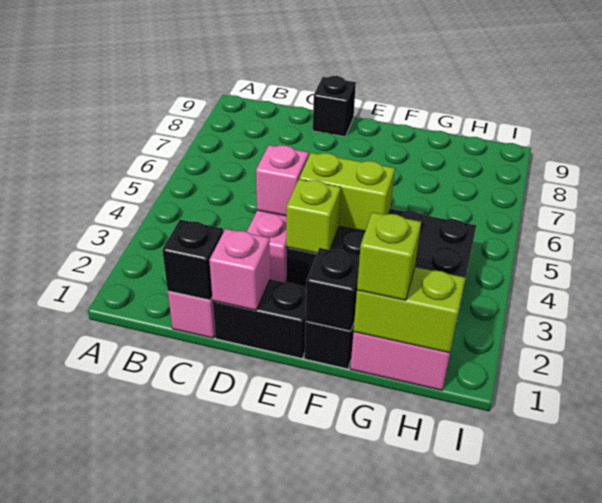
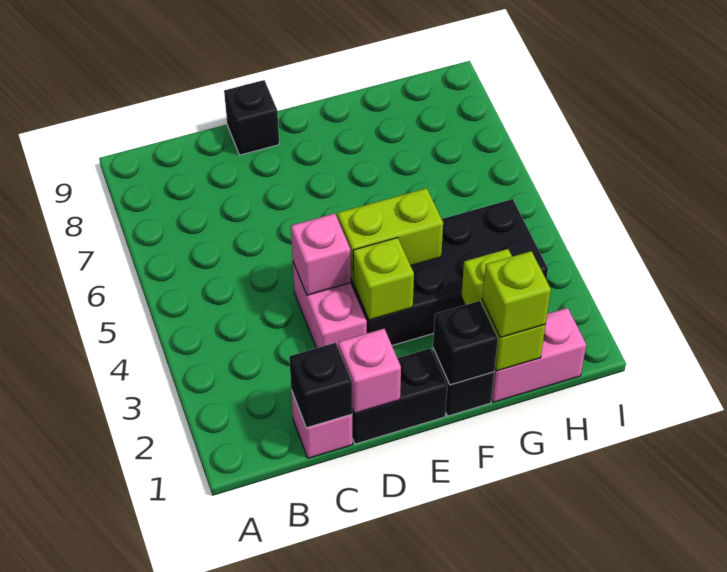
lime 1x2 brick [354,267,465,353] -> lime 1x2 brick turned to [461,249,545,371]

